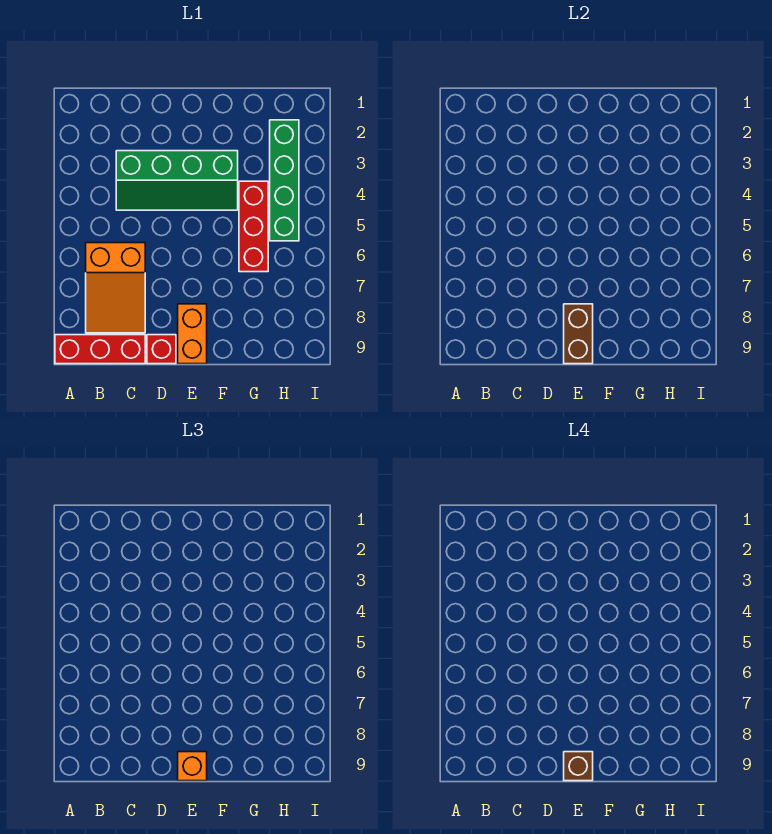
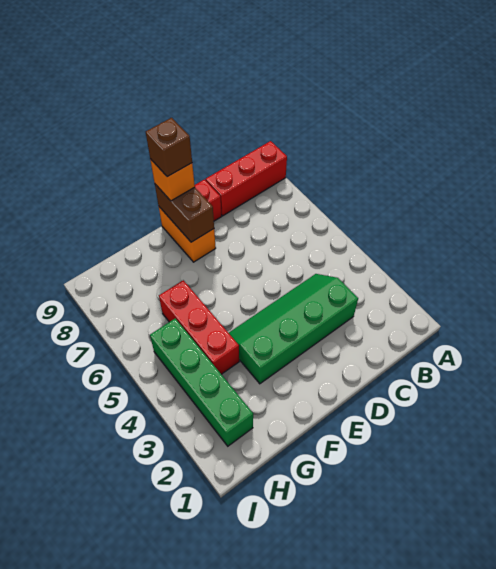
orange 2x3 slope [86,243,145,333] -> none

